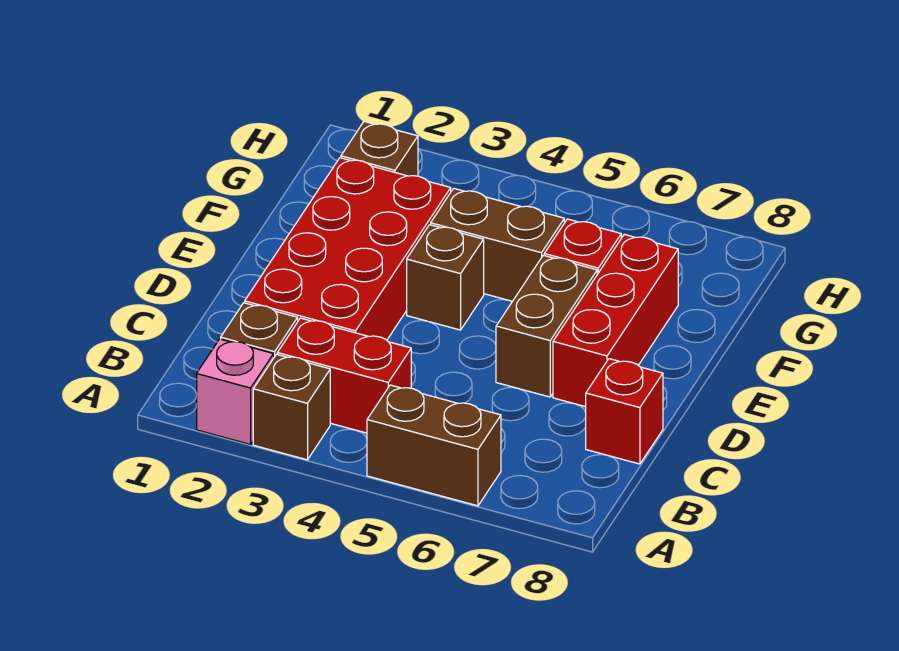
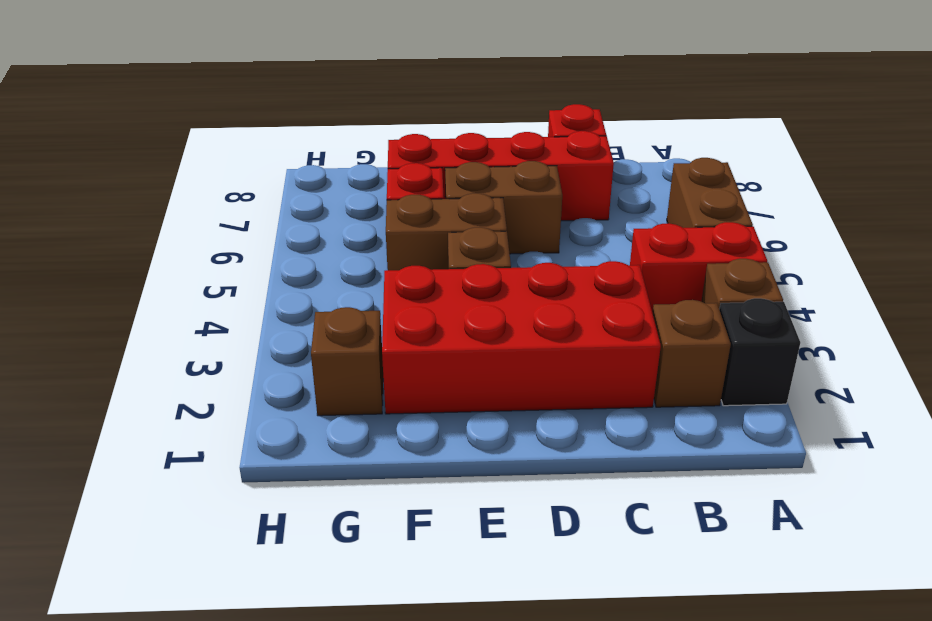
pink 1x1 brick [197,339,274,444] -> black 1x1 brick [719,298,800,406]
red 1x2 brick [277,318,411,433] -> red 1x2 brick turned to [630,222,767,312]
red 1x3 brick [553,234,678,407] -> red 1x4 brick [388,131,614,221]
brown 1x2 brick [431,188,564,301] -> brown 1x2 brick turned to [386,193,507,270]

